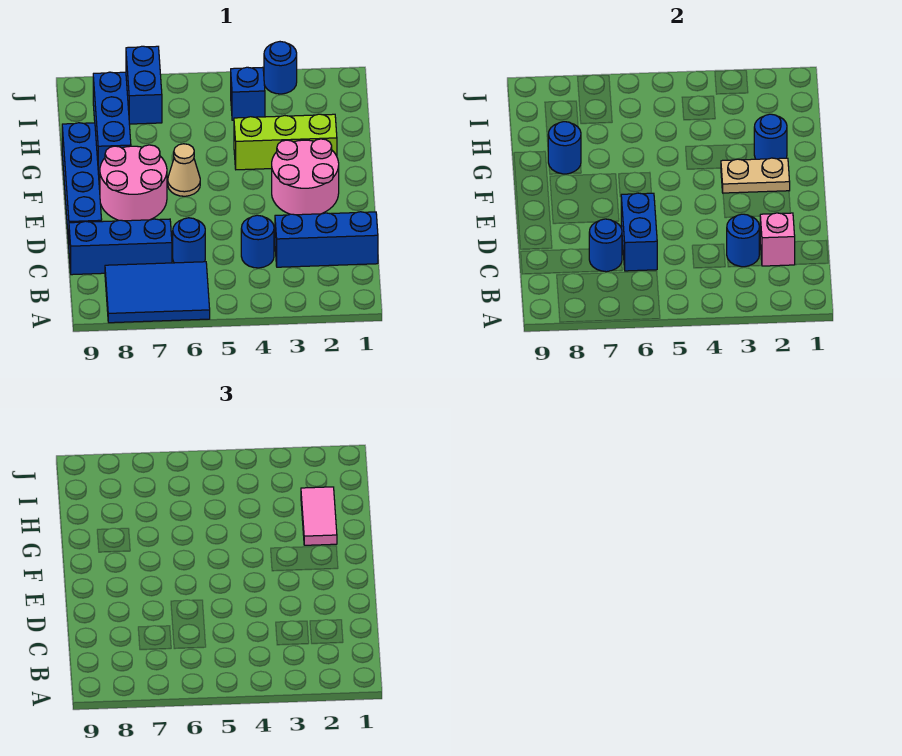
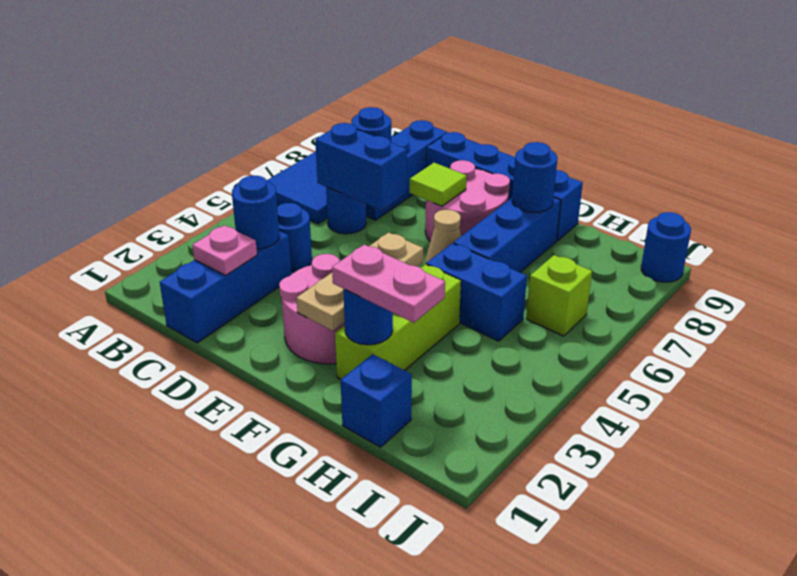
pink 1x1 brick [760,213,795,266] -> pink 1x1 plate [192,225,257,275]
none -> lime 1x1 tile [410,163,467,206]
tan 1x2 plate [721,158,790,193] -> tan 1x3 plate [296,233,423,331]
pink 1x2 tile [301,487,337,545] -> pink 1x2 plate [332,245,445,323]
blue 1x3 brick [93,72,131,175] -> blue 1x3 brick turned to [453,197,561,272]
blue 1x1 brick [231,67,265,120] -> blue 1x1 brick moved to [341,354,412,447]
none -> lime 1x1 brick [526,255,592,336]
blue 1x2 brick [126,46,162,124] -> blue 1x2 brick moved to [426,243,527,341]
blue 1x1 round brick [264,42,297,94] -> blue 1x1 round brick moved to [641,212,691,282]

